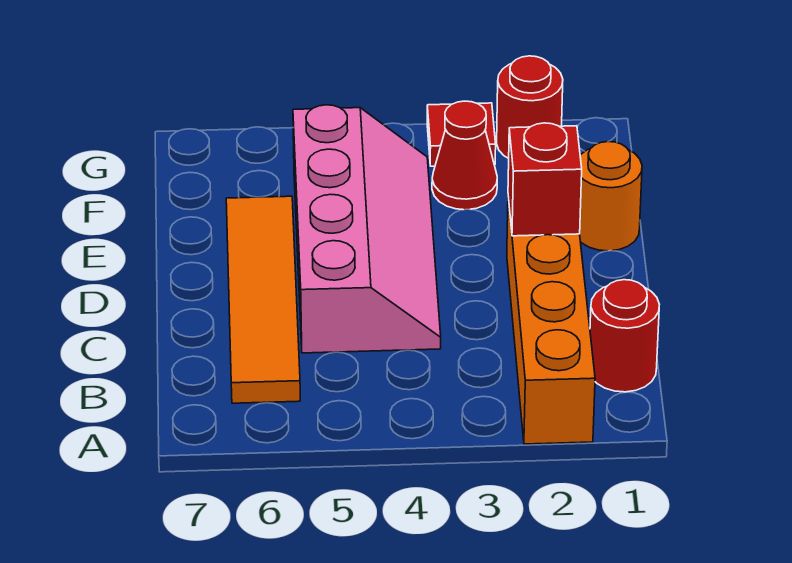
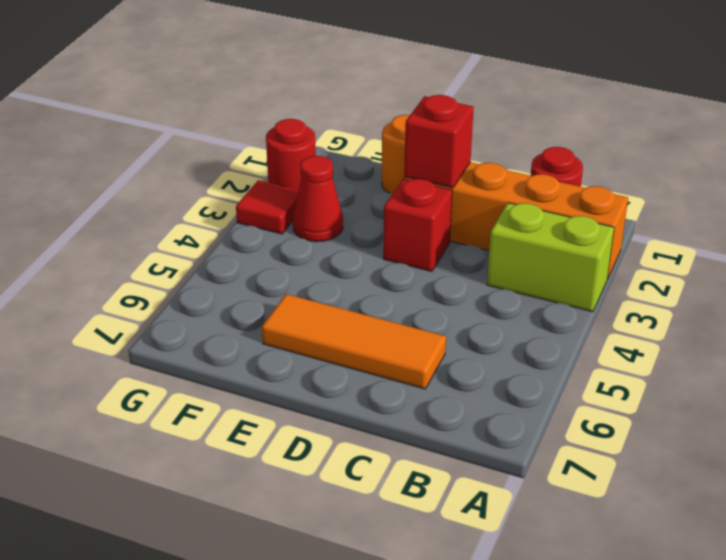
none -> lime 1x2 brick [487,203,614,312]
orange 1x4 tile [226,196,300,403] -> orange 1x3 tile [262,294,446,389]
pink 2x4 slope [293,105,441,353] -> none
none -> red 1x1 brick [383,179,452,271]

